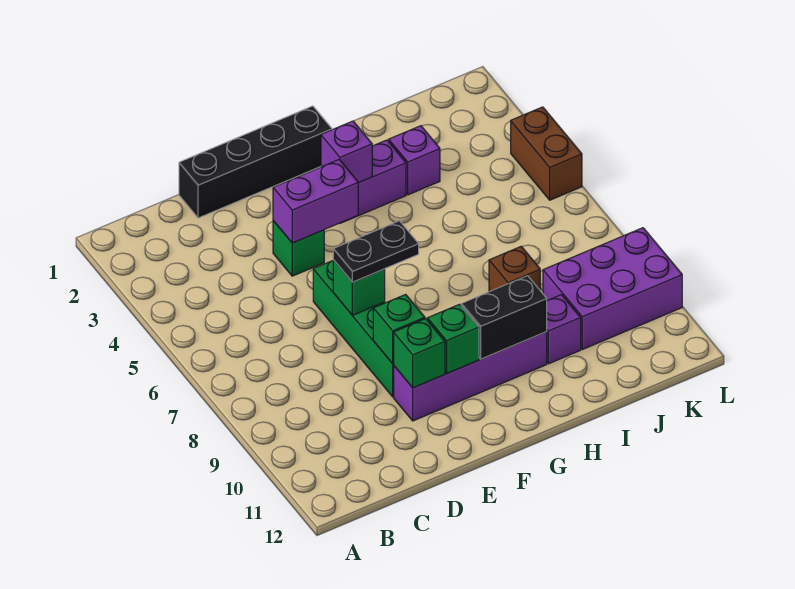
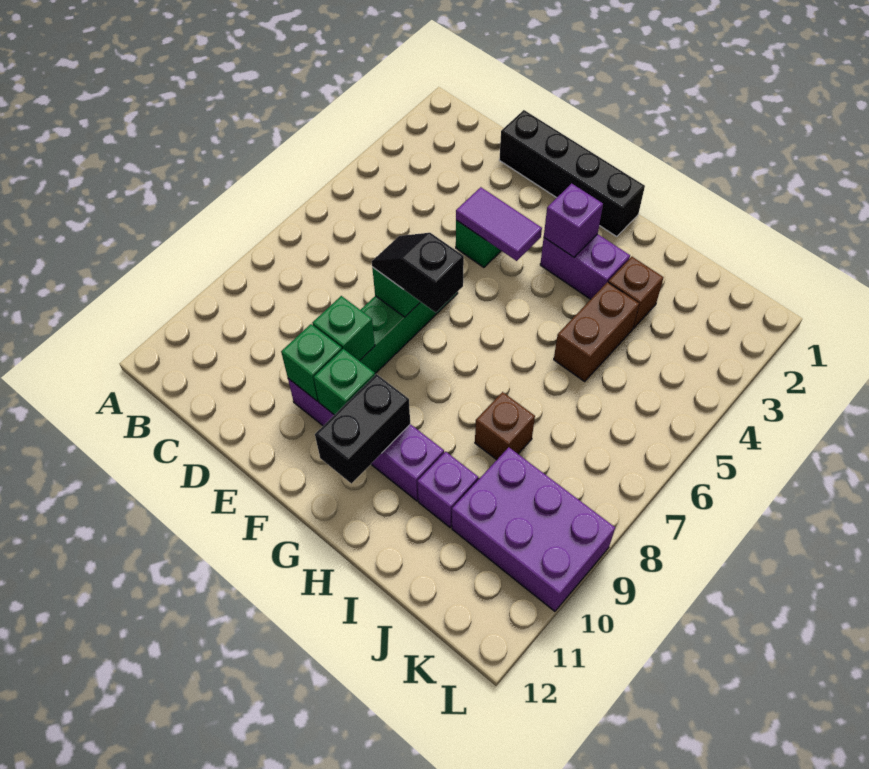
purple 1x2 brick [273,160,358,243] -> purple 1x2 tile [456,187,542,261]
black 1x2 plate [333,221,419,282] -> black 1x2 slope [372,233,464,313]
black 1x2 brick [461,276,547,359] -> black 1x2 brick turned to [315,374,410,483]
purple 1x1 brick [389,126,440,195] -> brown 1x1 brick [608,257,664,328]
brown 1x2 brick [511,107,582,200] -> brown 1x2 brick moved to [554,282,639,381]

